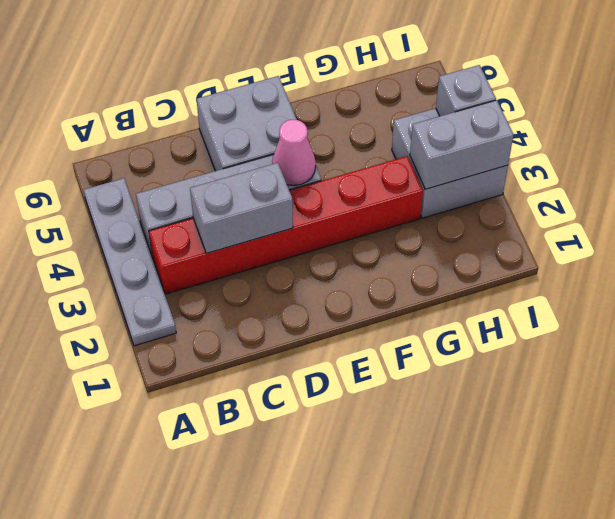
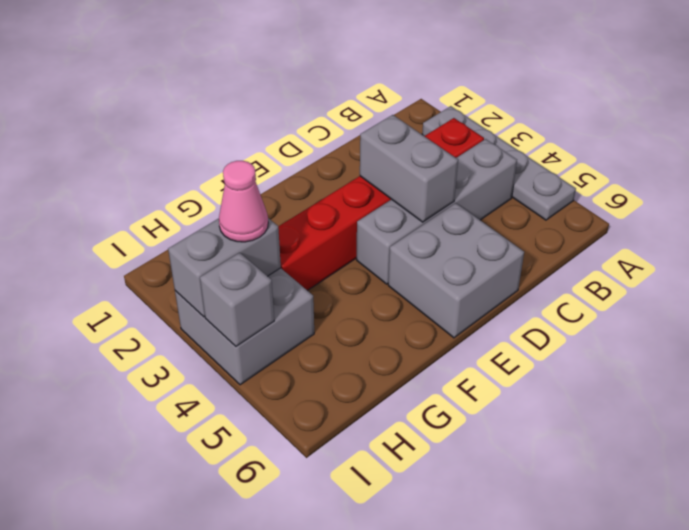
grey 1x2 brick [190,163,293,253] -> grey 1x2 brick turned to [360,115,458,222]
pink 1x1 cone [272,120,316,186] -> pink 1x1 cone moved to [219,161,268,242]

